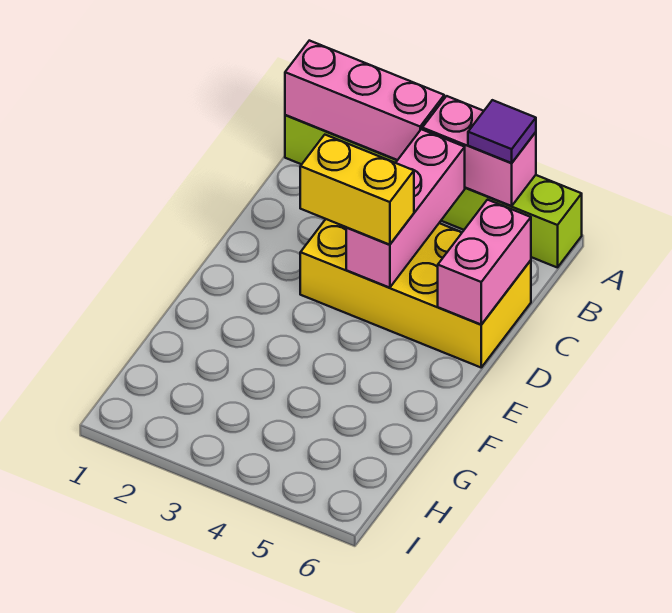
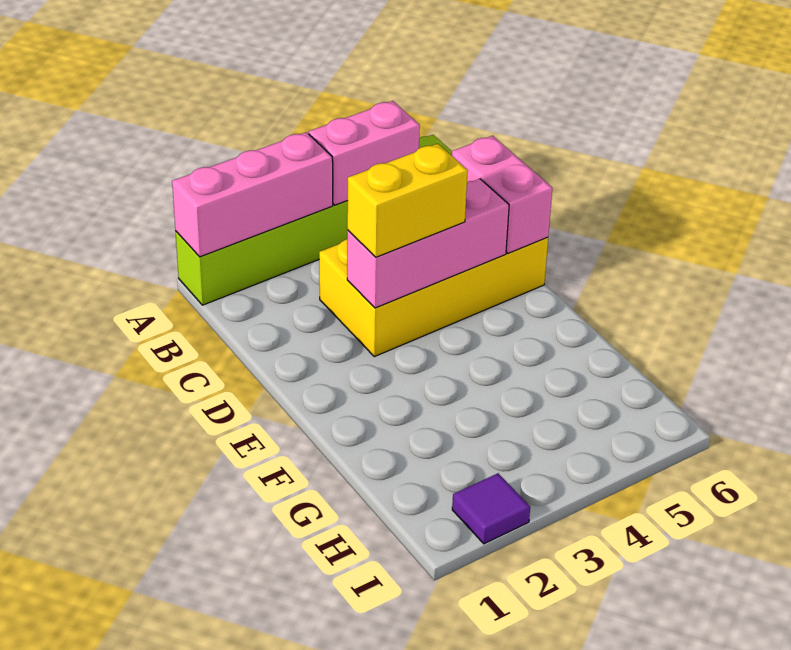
purple 1x1 tile [468,100,536,163] -> purple 1x1 tile moved to [452,473,530,544]
pink 1x3 brick [346,129,465,288] -> pink 1x3 brick turned to [347,179,509,308]

